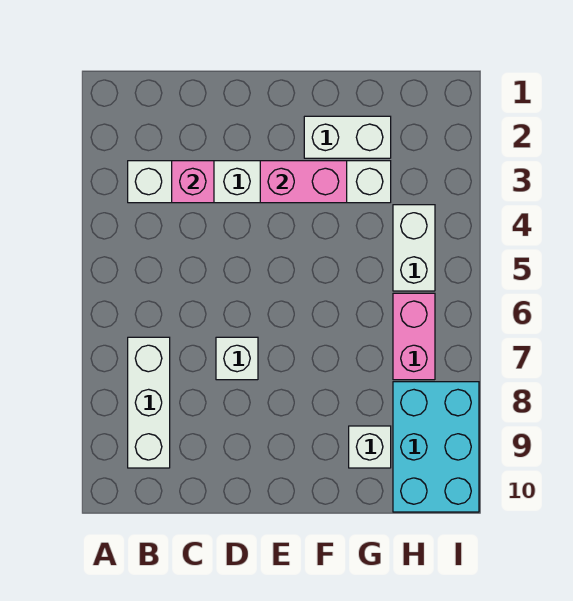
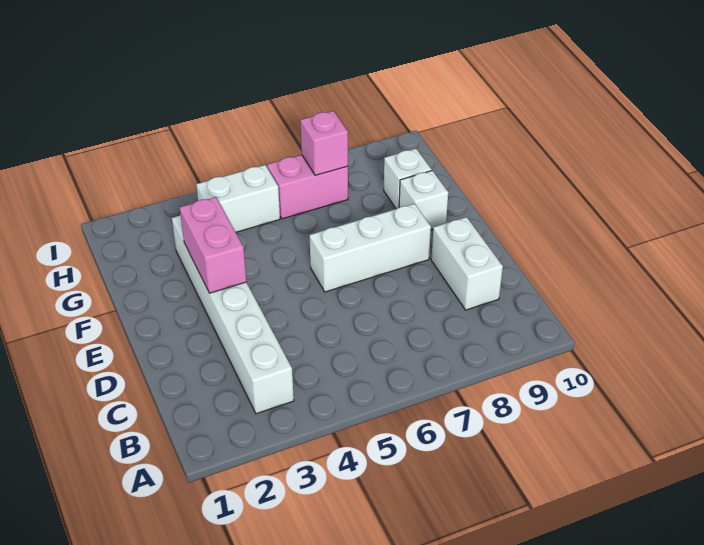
white 1x3 brick [128,337,170,468] -> white 1x3 brick moved to [310,204,431,292]
pink 1x1 brick [172,161,214,203] -> pink 1x1 brick moved to [300,111,348,176]
white 1x1 brick [216,337,258,380] -> white 1x1 brick moved to [399,171,448,230]
white 1x2 brick [304,116,391,158] -> white 1x2 brick moved to [431,217,503,310]
cyan 2x3 brick [393,382,479,512] -> none

